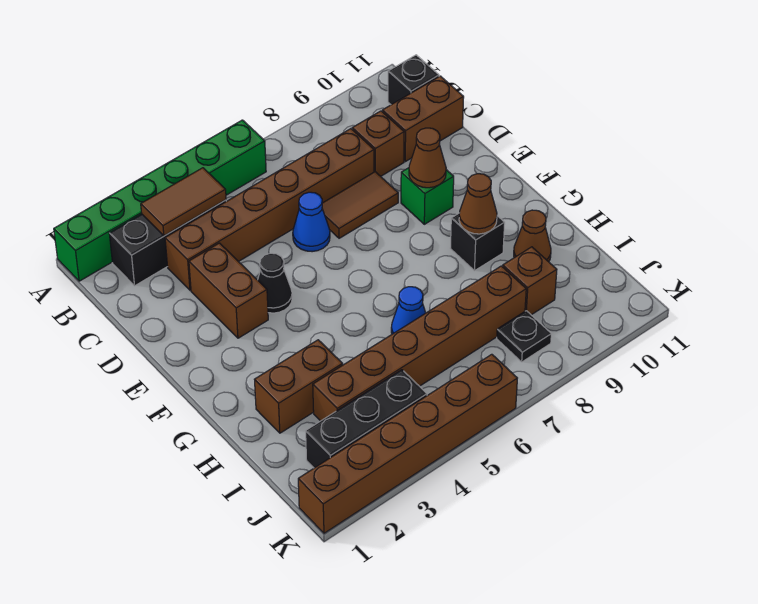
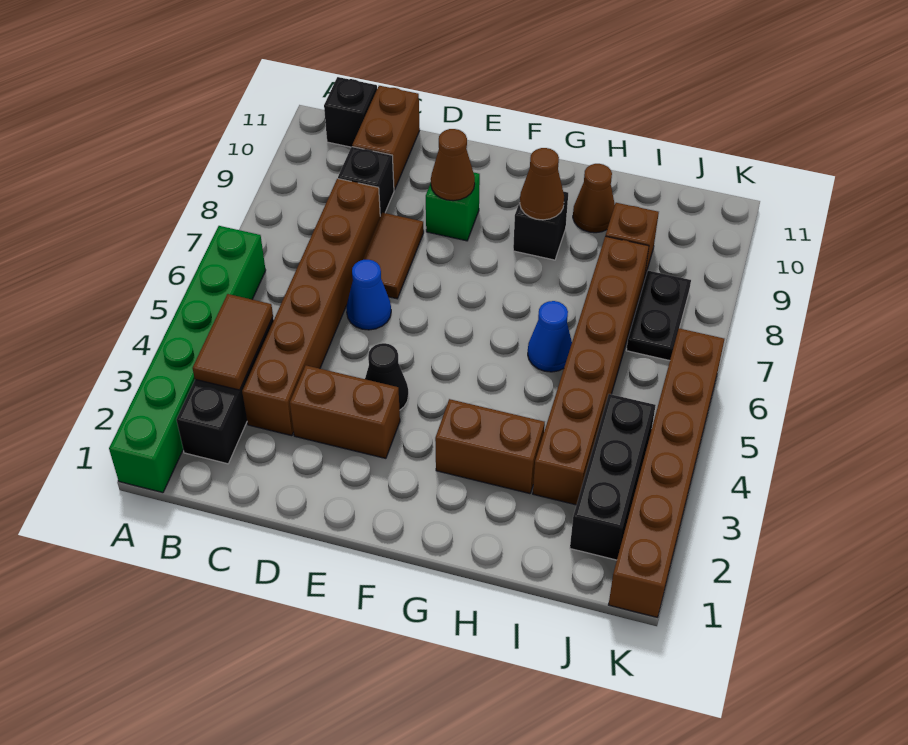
brown 1x1 brick [352,111,404,176] -> black 1x1 brick [338,147,394,216]
brown 1x2 brick [255,340,343,433] -> brown 1x2 brick turned to [435,399,545,494]
black 1x1 plate [497,311,551,362] -> black 1x2 plate [626,271,691,361]

